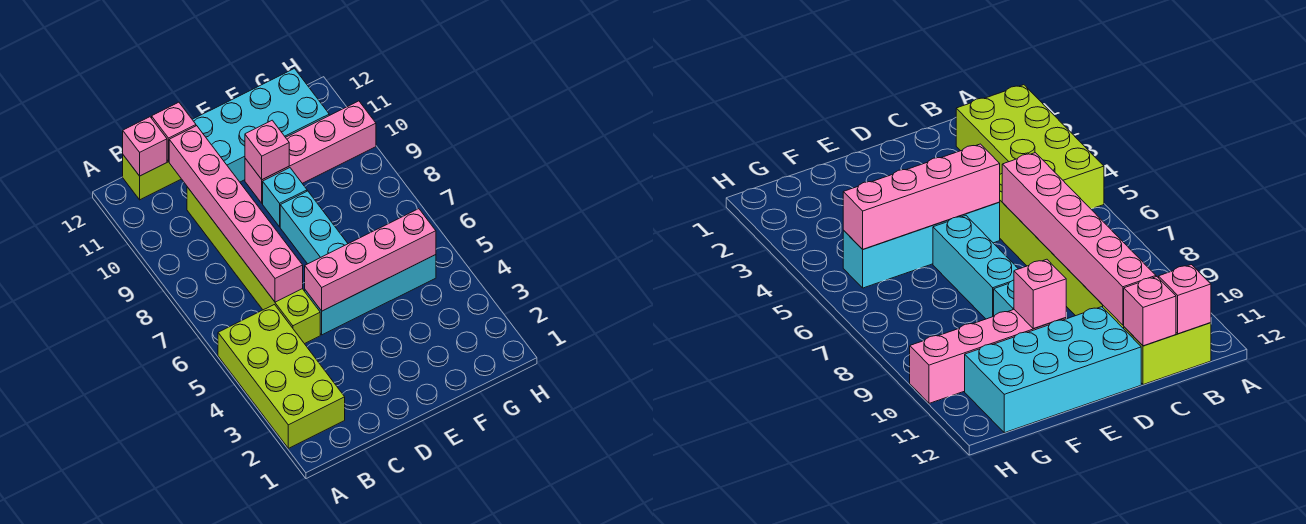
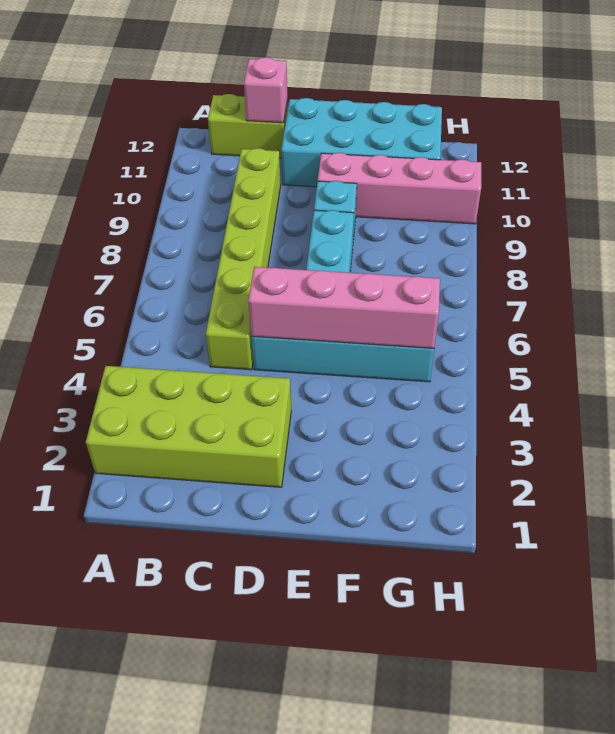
lime 2x4 brick [218,305,345,448] -> lime 2x4 brick turned to [86,366,291,487]
pink 1x1 brick [123,117,167,176] -> none
pink 1x6 brick [169,126,303,302] -> none
pink 1x1 brick [245,120,289,180] -> none

